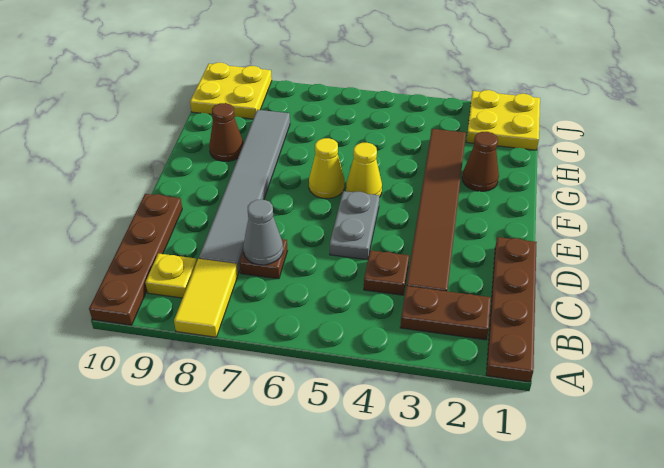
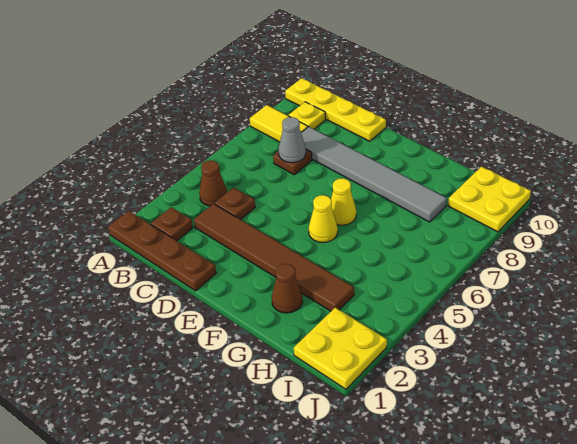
brown 1x4 plate [89,194,182,325] -> yellow 1x4 plate [285,78,386,141]
brown 1x2 plate [400,286,491,340] -> brown 1x1 plate [151,207,193,241]
grey 1x2 plate [330,191,379,260] -> none
brown 1x1 cone [209,103,244,161] -> brown 1x1 cone moved to [199,160,227,206]

